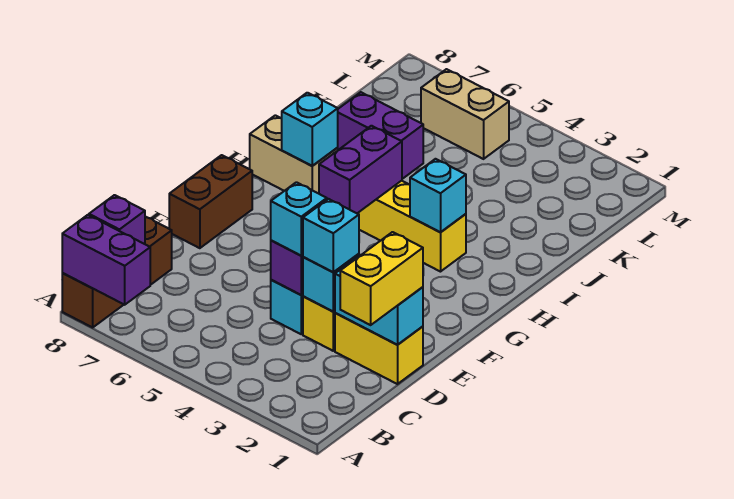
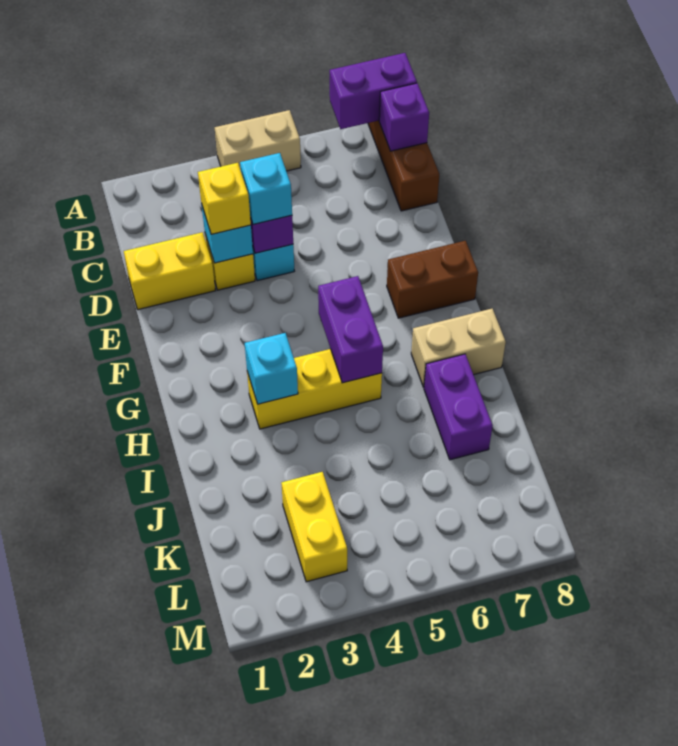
yellow 1x2 brick [340,232,423,325] -> yellow 1x2 brick moved to [281,472,347,582]
cyan 1x2 brick [335,255,423,345] -> none
cyan 1x1 brick [303,199,359,272] -> yellow 1x1 brick [198,163,251,234]
brown 1x2 brick [169,155,252,248] -> brown 1x2 brick turned to [387,241,478,318]
cyan 1x1 brick [282,93,338,166] -> none
purple 1x2 brick [337,92,423,179] -> purple 1x2 brick turned to [424,354,493,460]
tan 1x2 brick [421,69,509,159] -> tan 1x2 brick moved to [215,110,301,171]

